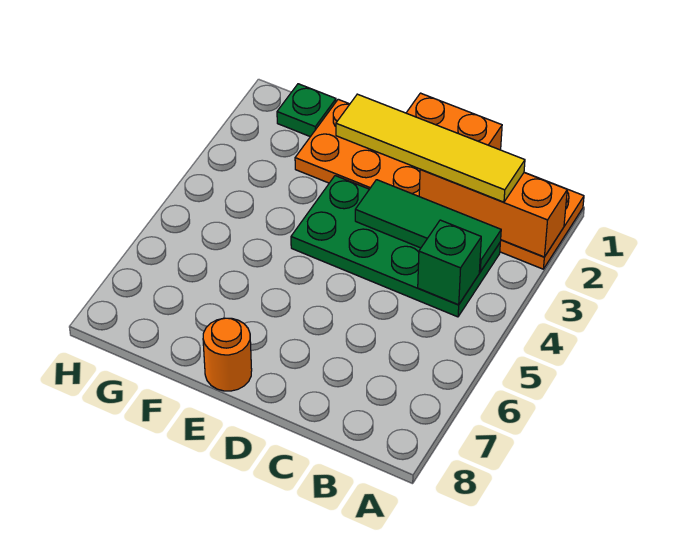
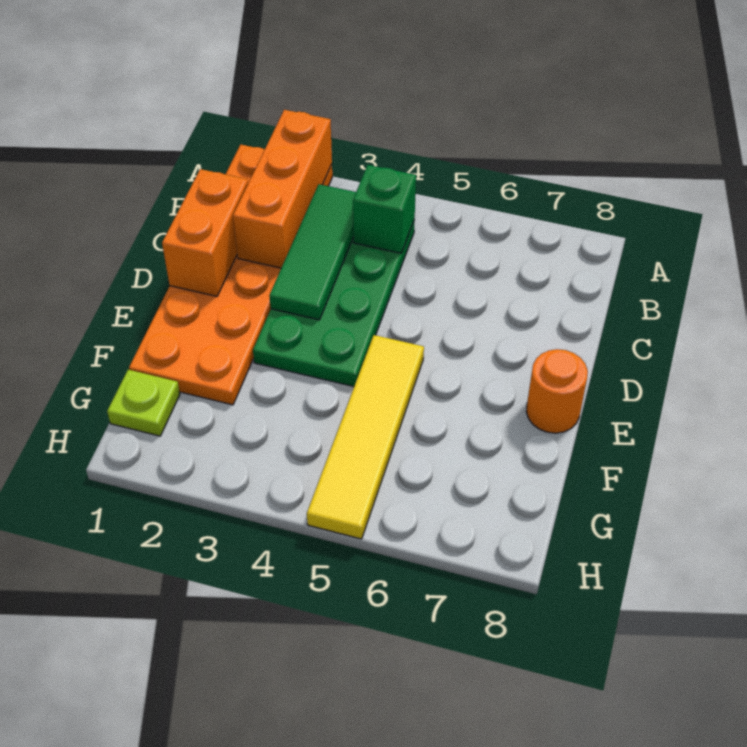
yellow 1x4 tile [336,94,525,202] -> yellow 1x4 tile moved to [307,335,424,539]
green 1x1 plate [277,84,336,137] -> lime 1x1 plate [107,370,180,436]

